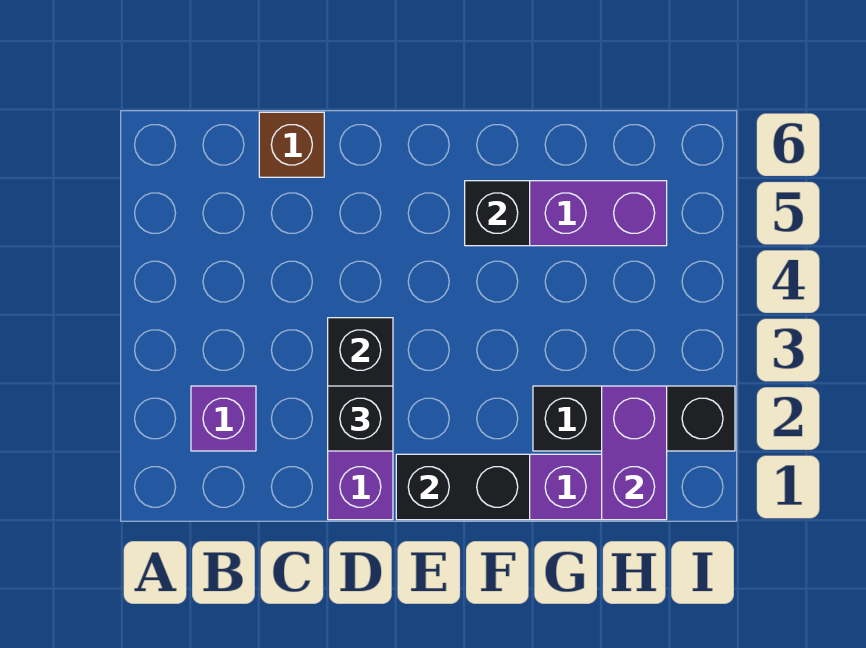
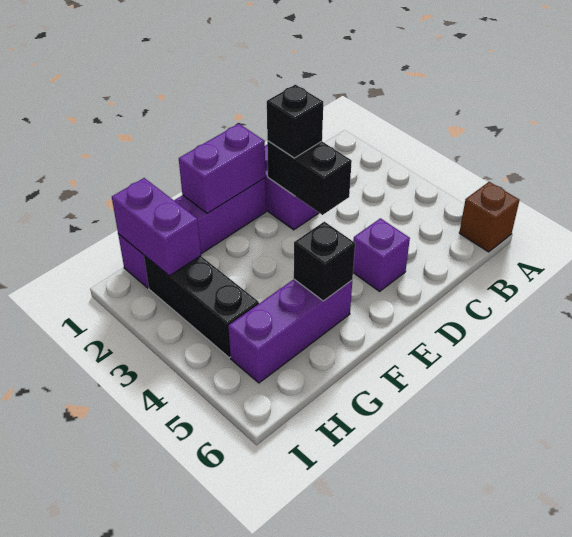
purple 1x1 brick [191,386,256,451] -> purple 1x1 brick moved to [353,218,410,291]
brown 1x1 brick [259,112,324,177] -> brown 1x1 brick moved to [459,182,519,252]
black 1x2 brick [396,454,530,520] -> purple 1x2 brick [179,124,265,213]
black 1x3 brick [533,386,735,451] -> black 1x3 brick turned to [144,255,259,357]

